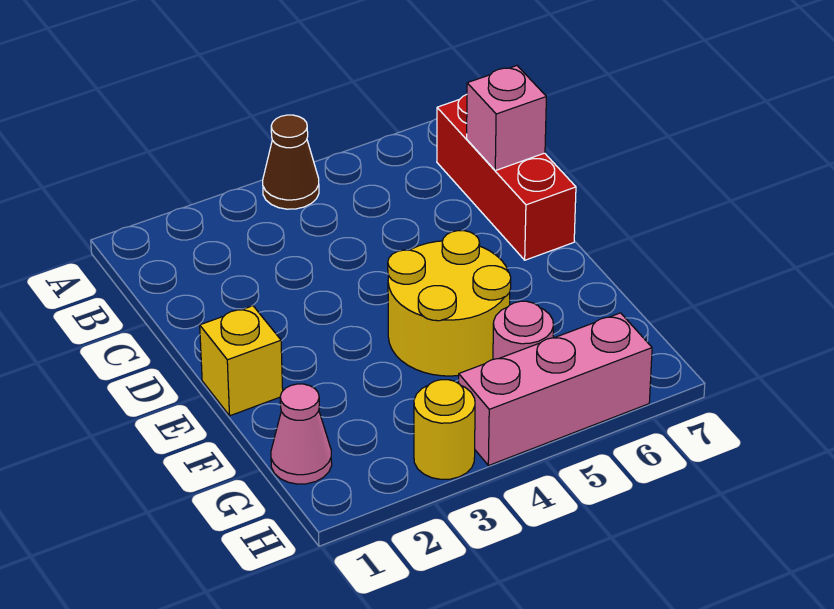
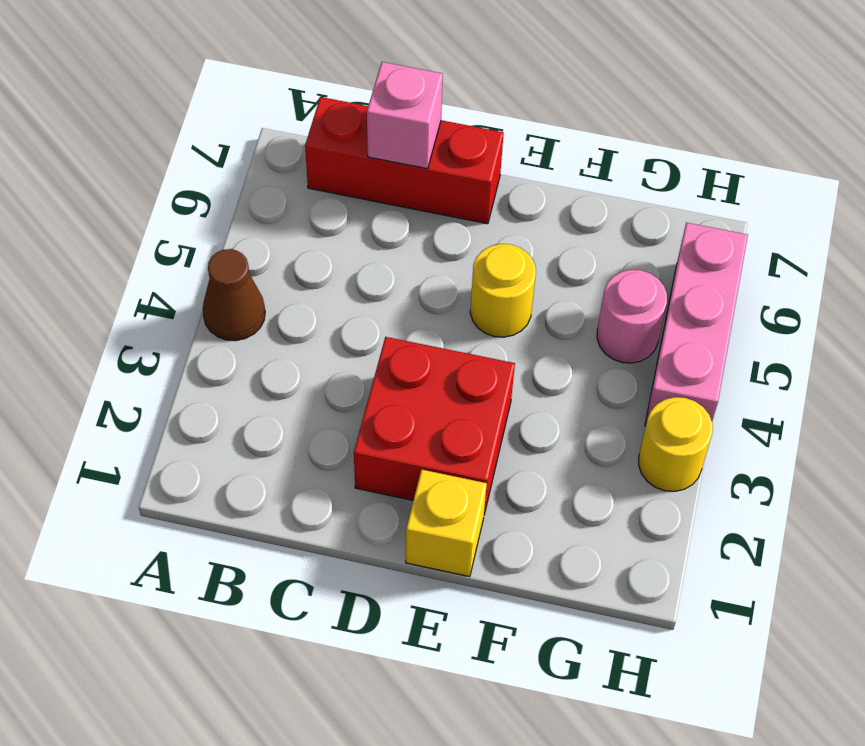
none -> red 2x2 brick [354,337,515,514]
yellow 2x2 round brick [388,231,511,376] -> yellow 1x1 round brick [470,244,536,337]
pink 1x1 cone [271,384,332,484] -> none

